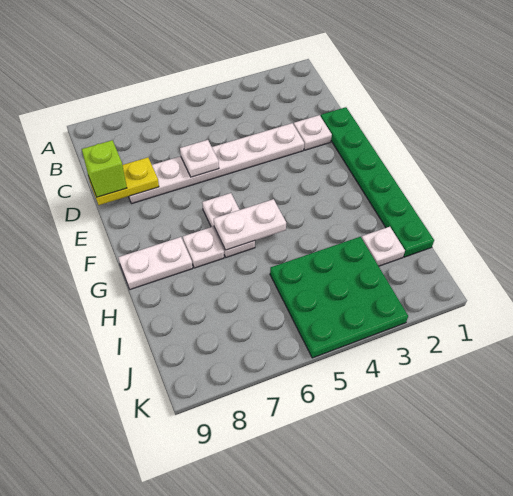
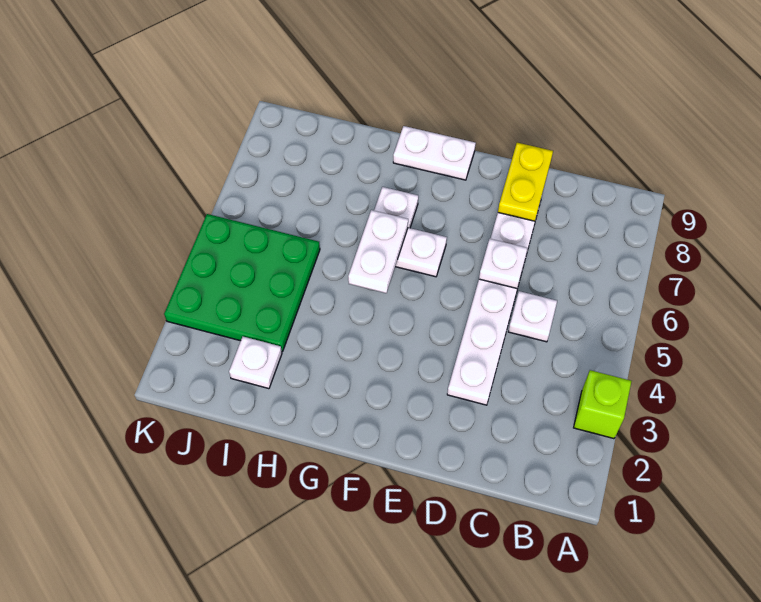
green 1x6 plate [321,107,434,257] -> none
white 1x1 plate [294,115,332,150] -> white 1x1 plate moved to [508,291,557,342]
lime 1x1 brick [82,140,127,197] -> lime 1x1 brick moved to [574,370,631,439]
white 1x2 plate [118,237,193,289] -> white 1x2 plate turned to [393,126,476,180]

